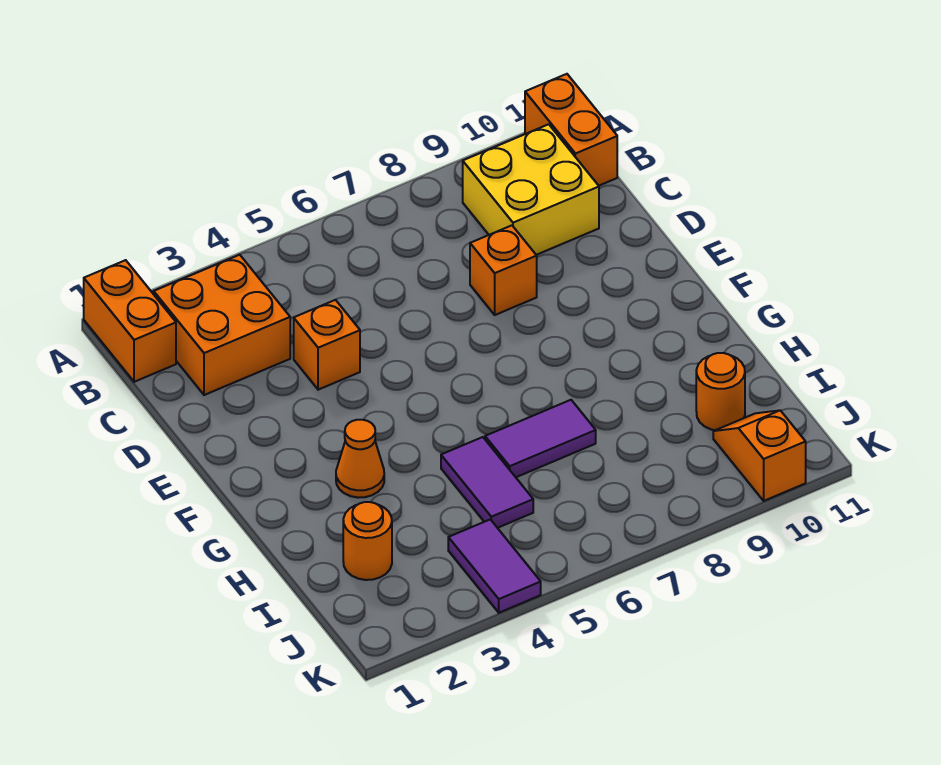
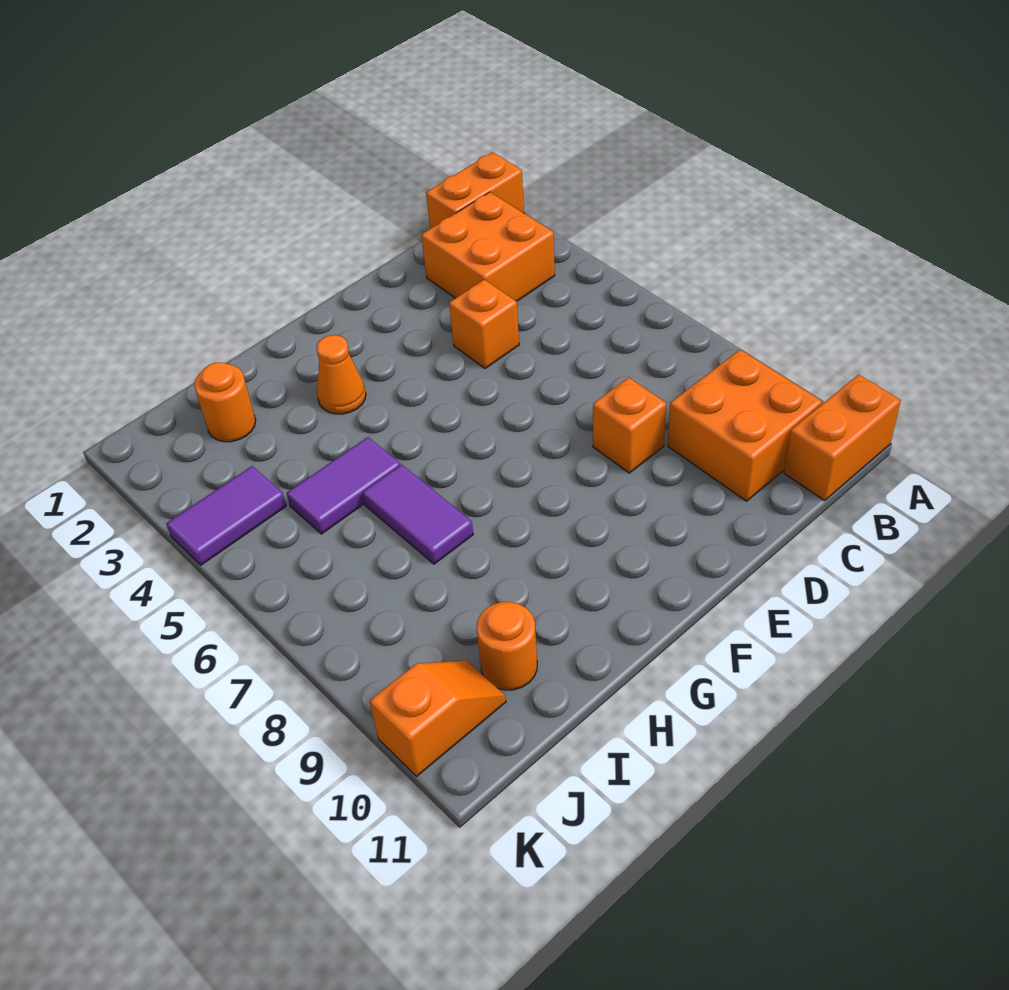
yellow 2x2 brick [463,124,599,255] -> orange 2x2 brick [668,350,822,501]

